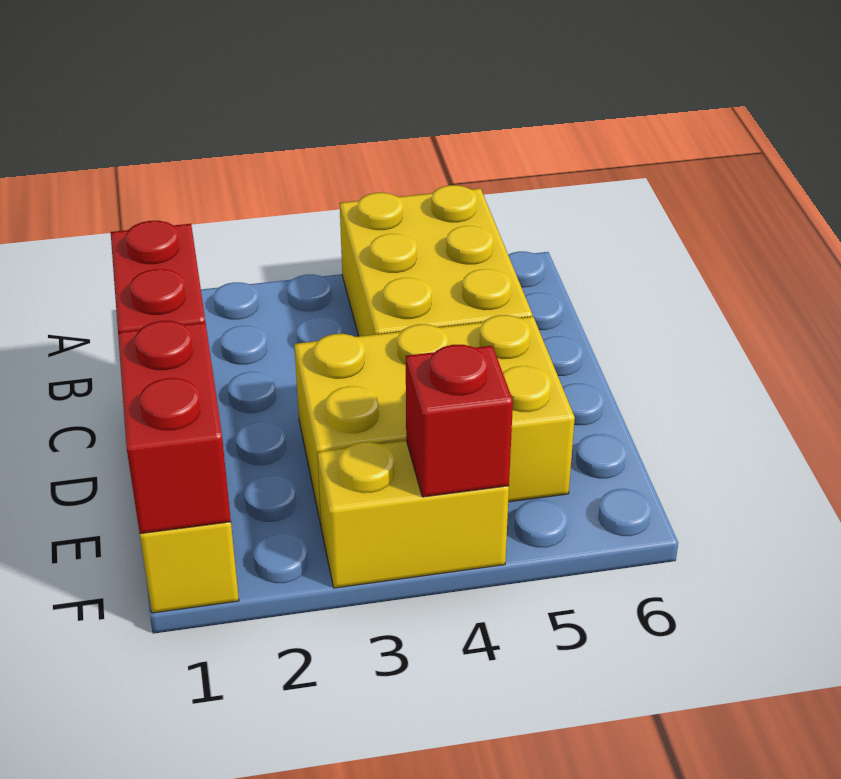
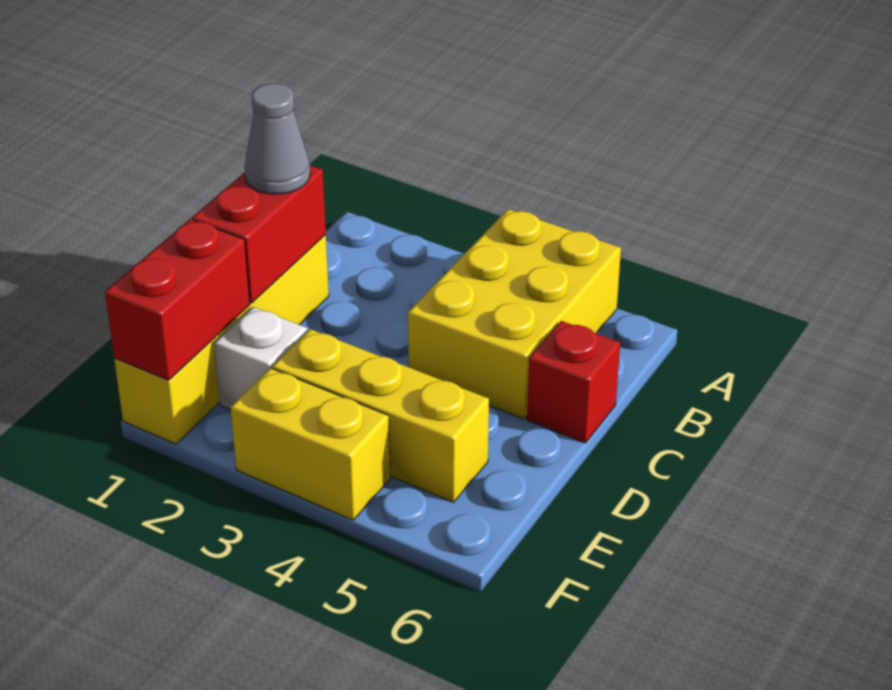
none -> grey 1x1 cone [245,84,310,194]
yellow 2x3 brick [294,315,575,524] -> yellow 1x3 brick [272,329,489,502]
none -> white 1x1 brick [214,307,307,410]
red 1x1 brick [406,345,513,497] -> red 1x1 brick moved to [527,321,620,443]

